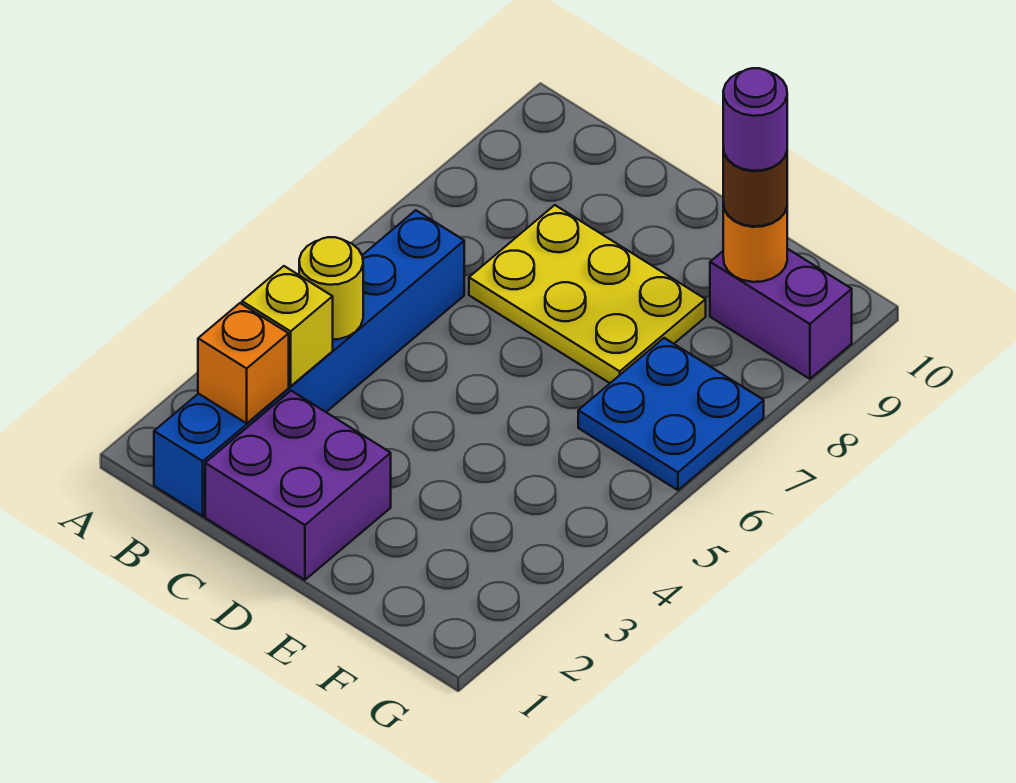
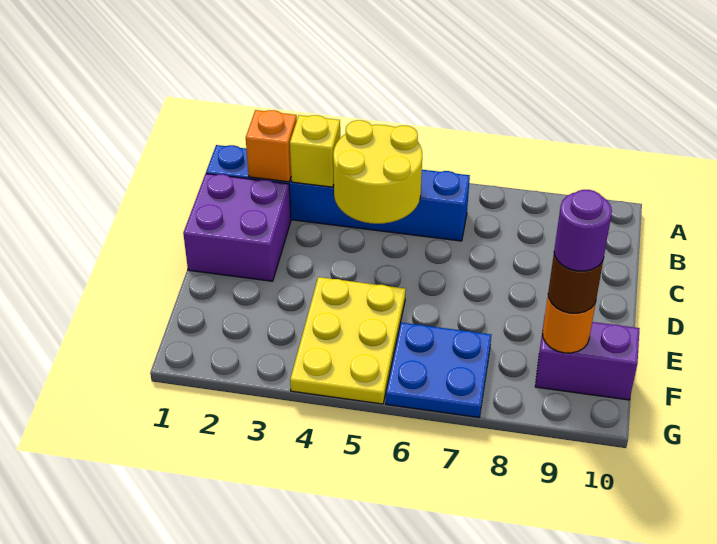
yellow 1x1 round brick [299,237,363,340] -> yellow 2x2 round brick [333,120,422,224]
yellow 2x3 plate [469,205,706,383] -> yellow 2x3 plate moved to [290,277,406,404]
purple 1x2 brick [710,249,852,379] -> purple 1x2 brick turned to [535,316,640,400]

